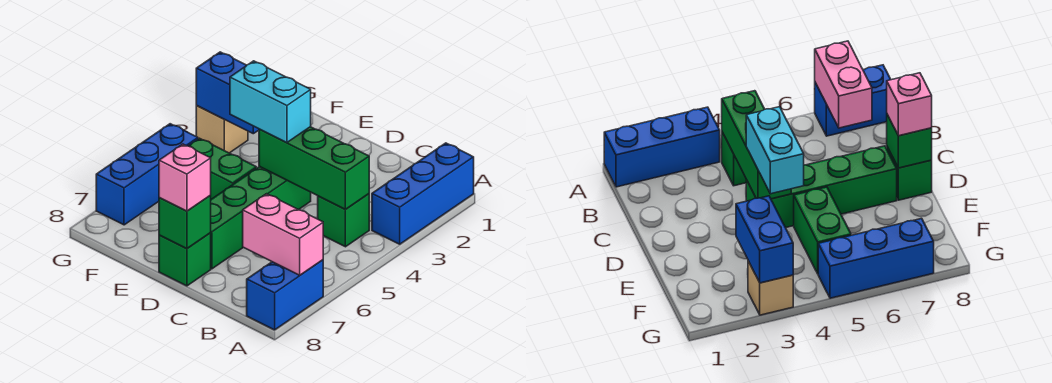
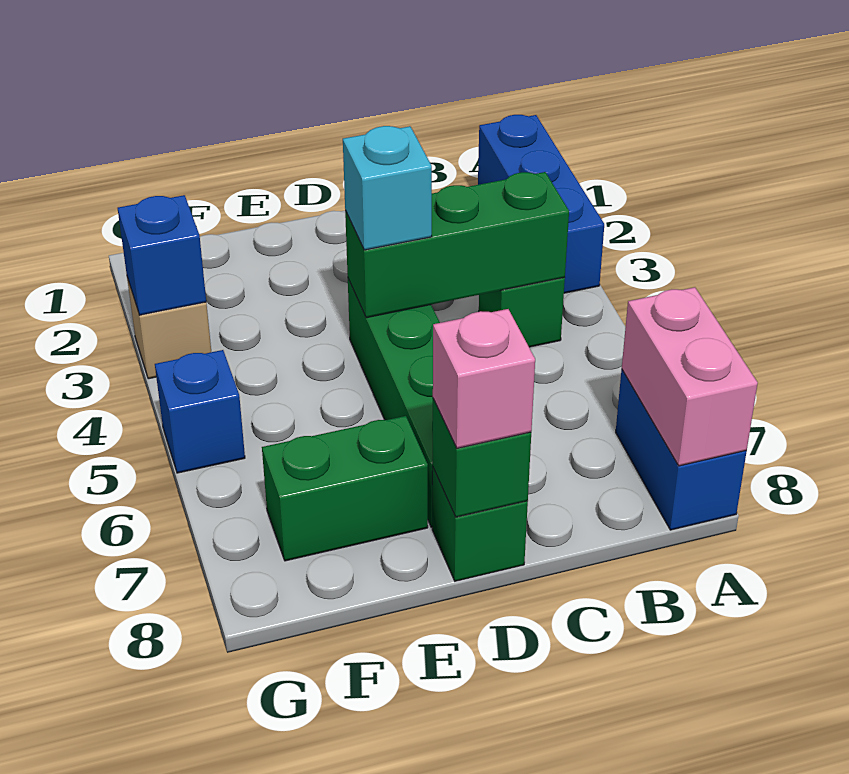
pink 1x2 brick [243,194,323,275] -> pink 1x2 brick turned to [622,287,758,466]
cyan 1x2 brick [230,61,311,143] -> cyan 1x1 brick [343,126,432,250]
green 1x2 brick [189,138,256,199] -> green 1x2 brick moved to [262,416,428,561]
blue 1x2 brick [196,52,259,134] -> blue 1x1 brick [118,195,206,315]
blue 1x3 brick [96,124,198,225] -> blue 1x1 brick [155,350,245,473]

